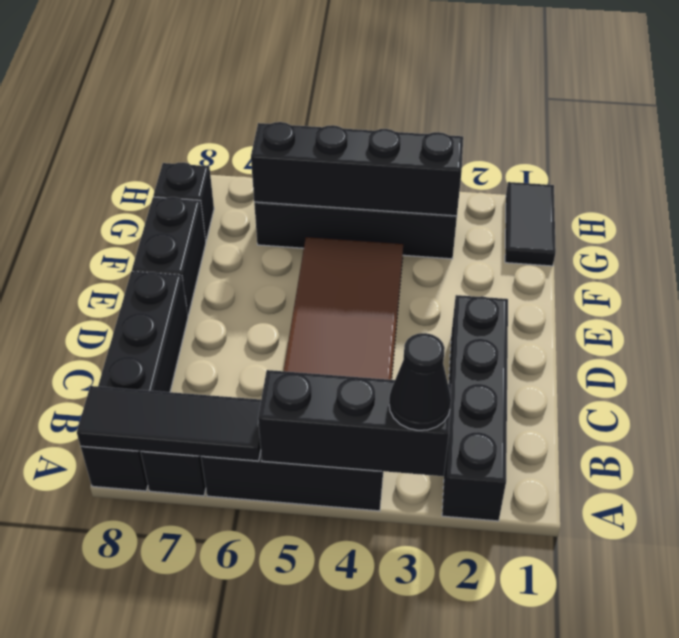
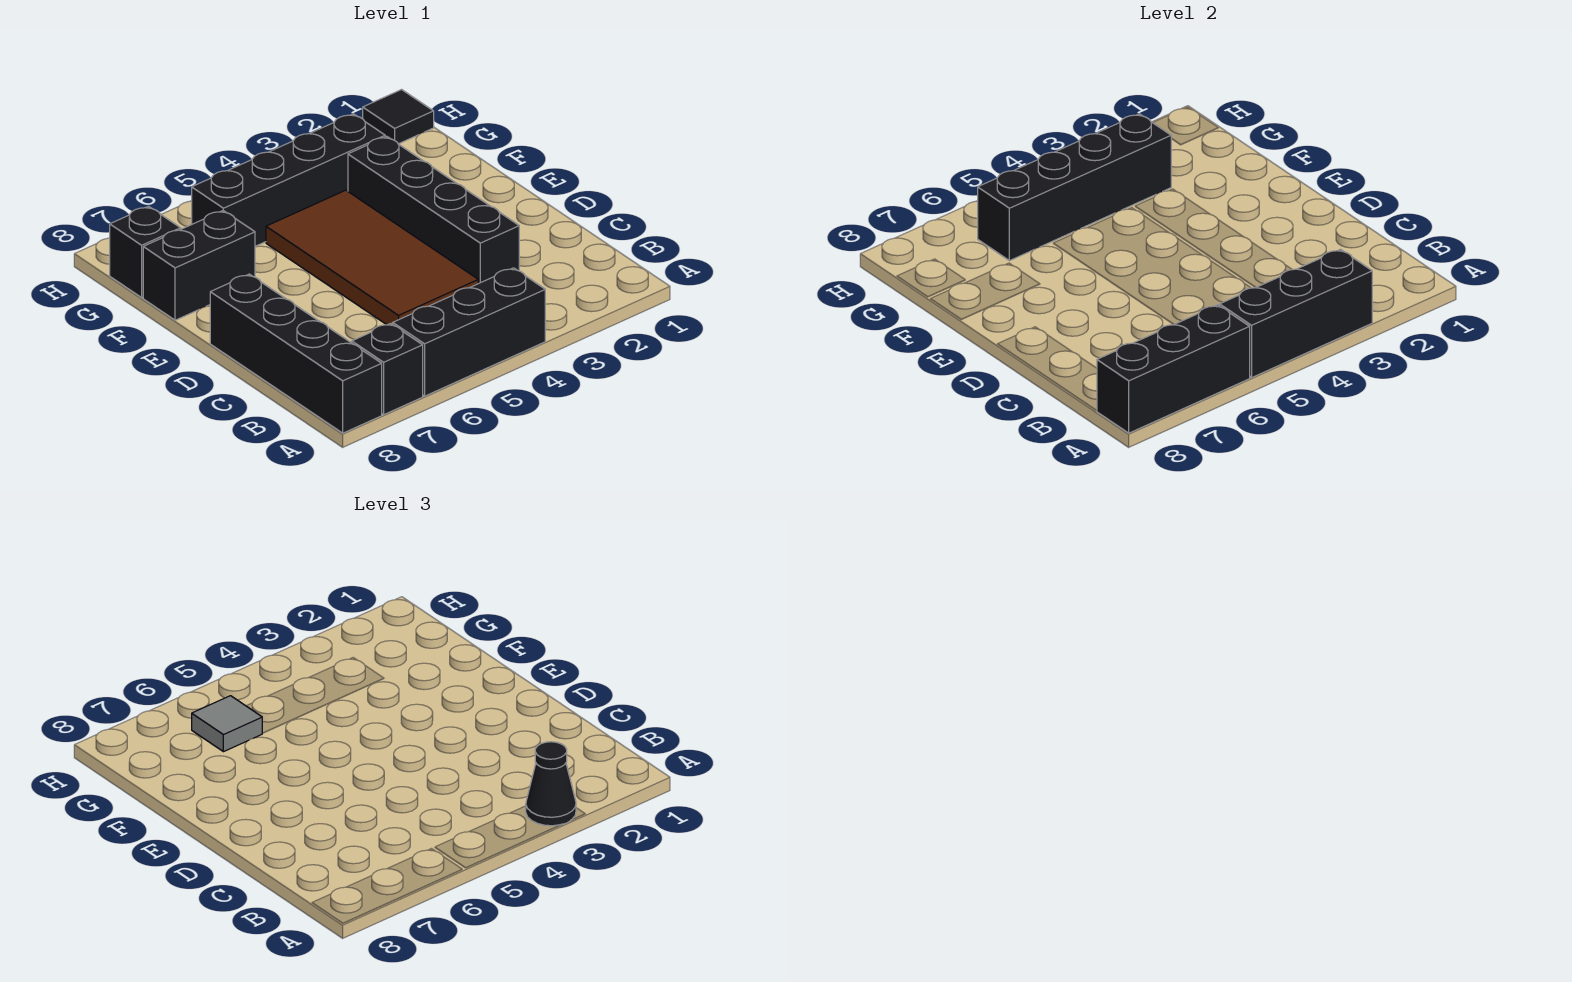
black 1x4 brick [442,295,508,521] -> black 1x4 brick moved to [348,136,519,284]
black 1x3 tile [77,386,261,461] -> black 1x3 brick [1097,305,1250,433]
black 1x2 brick [132,197,206,315] -> black 1x2 brick turned to [143,211,255,320]
black 1x2 tile [505,182,556,266] -> black 1x1 tile [363,90,434,144]
none -> grey 1x1 tile [192,696,262,752]

